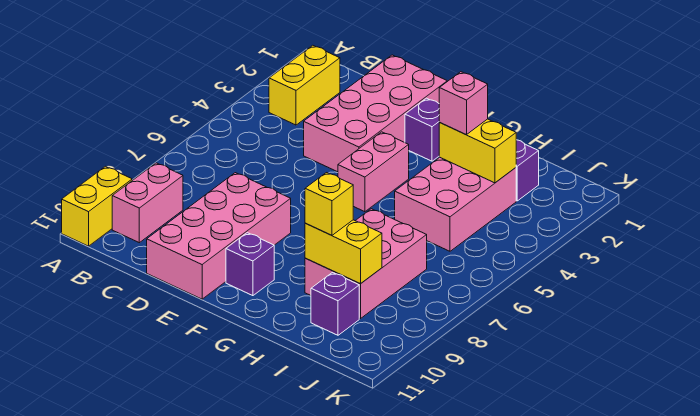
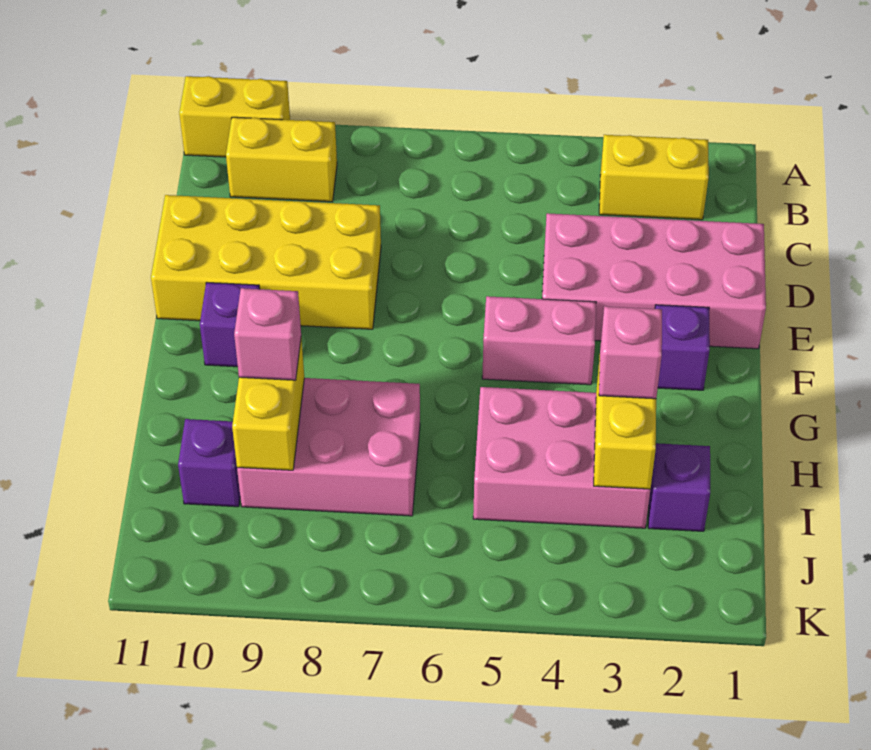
pink 1x2 brick [112,163,183,243] -> yellow 1x2 brick [226,117,337,202]
pink 2x4 brick [147,173,291,299] -> yellow 2x4 brick [151,195,381,329]
yellow 1x1 brick [305,173,353,235] -> pink 1x1 brick [234,288,301,380]

